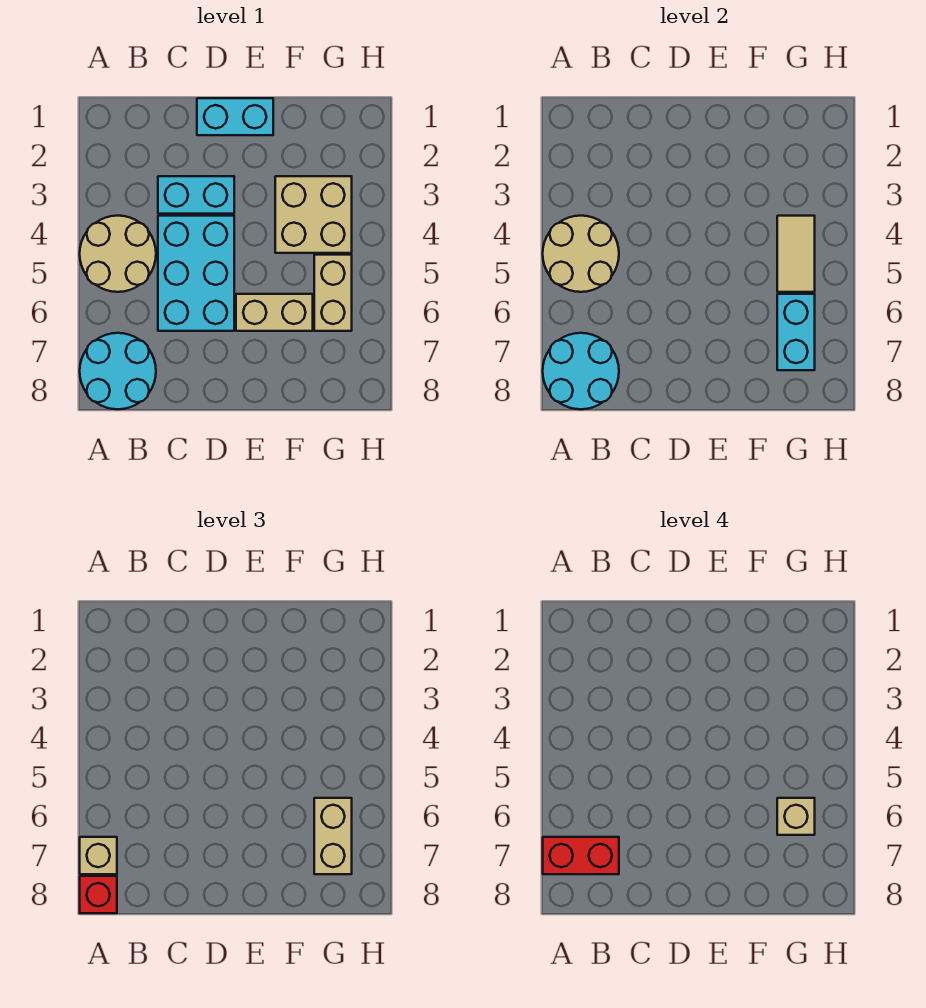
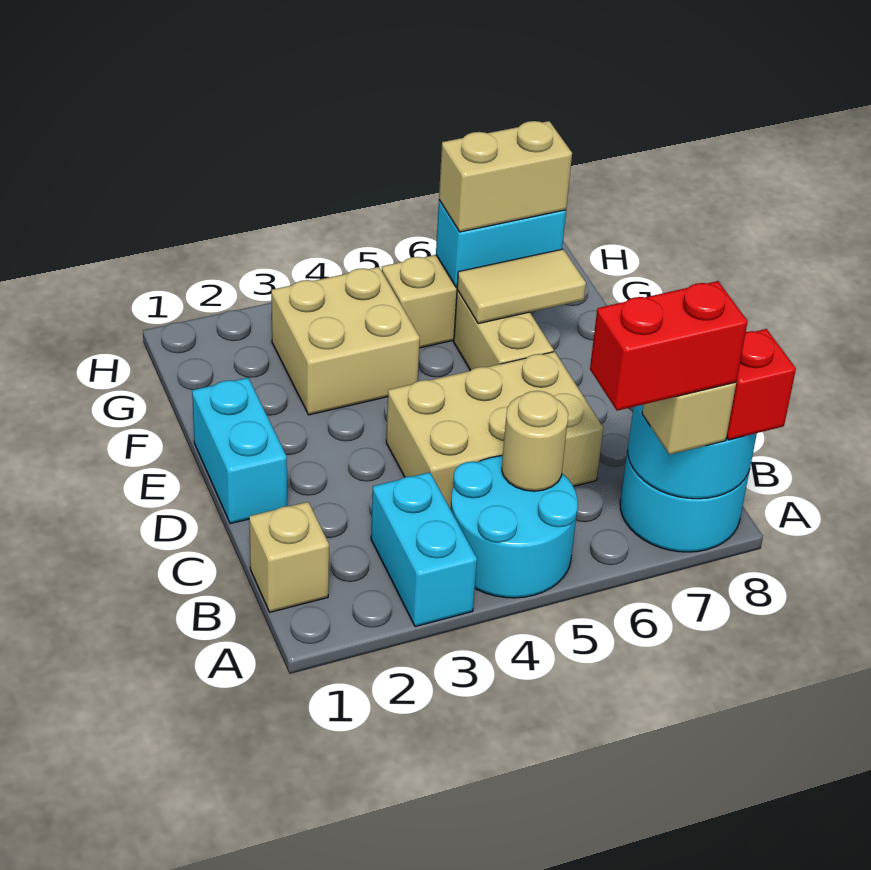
tan 2x2 round brick [80,216,156,292] -> cyan 2x2 round brick [451,456,578,598]
tan 2x2 round brick [543,216,619,292] -> tan 1x1 round brick [502,391,568,491]
red 1x2 brick [543,837,619,874] -> red 1x2 brick turned to [590,281,748,411]
cyan 1x2 brick [158,176,234,214] -> cyan 1x2 brick moved to [371,472,477,627]
cyan 2x3 brick [158,216,234,331] -> tan 2x3 brick [386,352,603,509]
tan 1x2 tile [777,216,815,292] -> tan 1x2 tile moved to [457,249,586,324]
tan 1x1 brick [777,798,815,835] -> tan 1x1 brick moved to [249,502,329,612]

